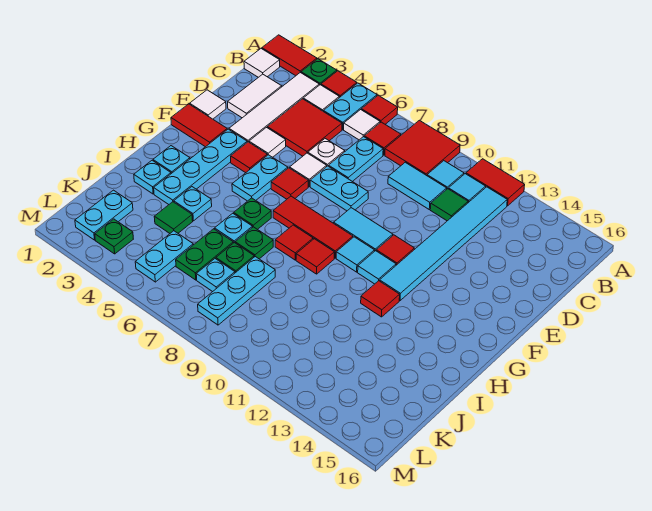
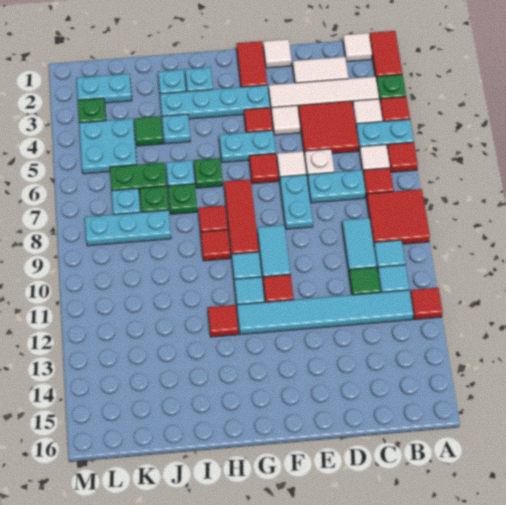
red 1x2 tile [466,159,525,206] -> red 1x1 tile [410,288,443,320]
cyan 1x2 plate [135,231,193,282] -> cyan 2x2 plate [79,119,137,174]

